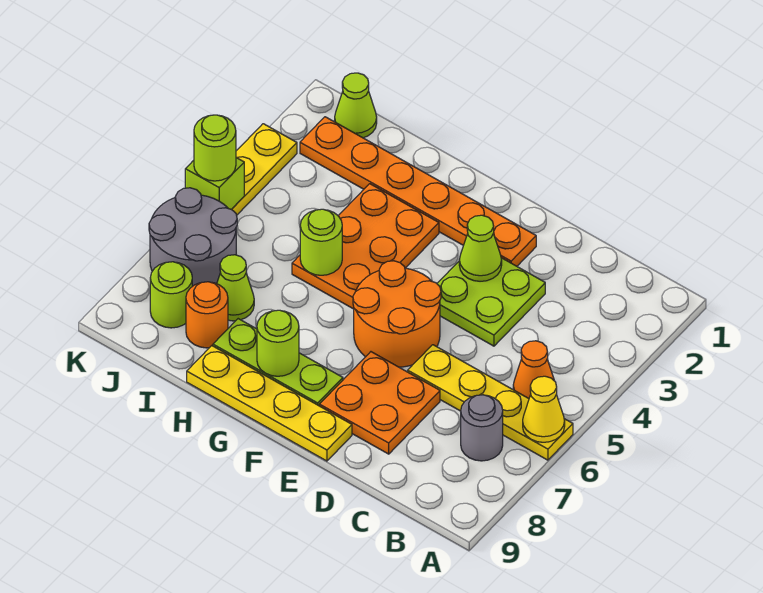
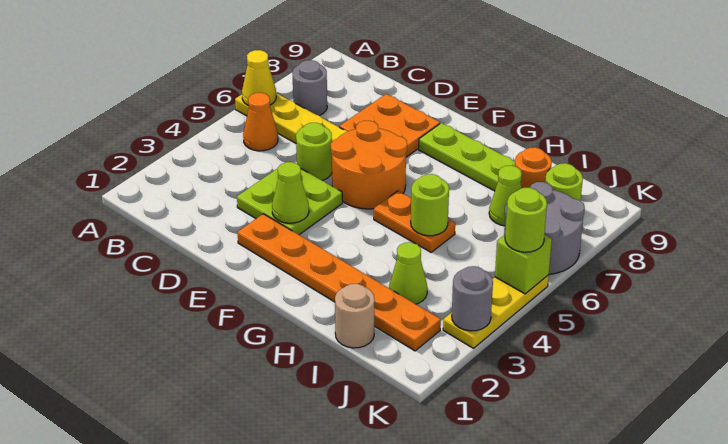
yellow 1x4 plate [187,346,352,461] -> none
orange 2x3 plate [292,184,439,309] -> orange 1x2 plate [374,191,455,252]
lime 1x1 round brick [257,310,299,376] -> lime 1x1 round brick moved to [296,123,332,181]
none -> tan 1x1 round brick [335,284,375,348]
lime 1x1 cone [335,73,377,138] -> lime 1x1 cone moved to [389,242,427,304]
none -> grey 1x1 round brick [452,266,493,331]

